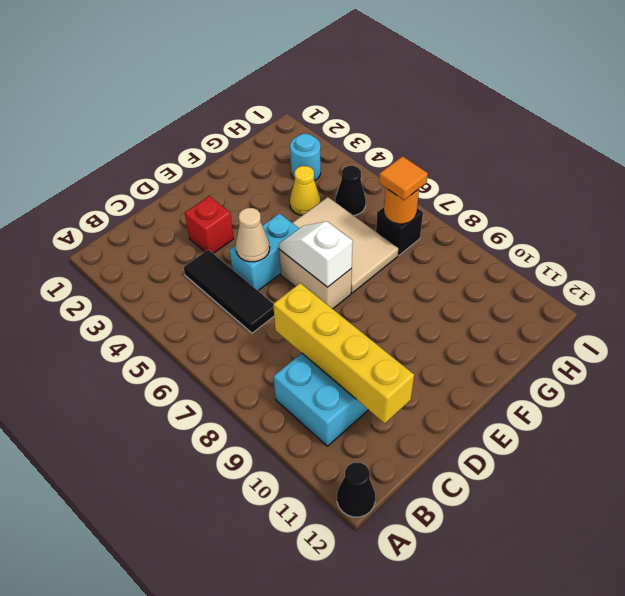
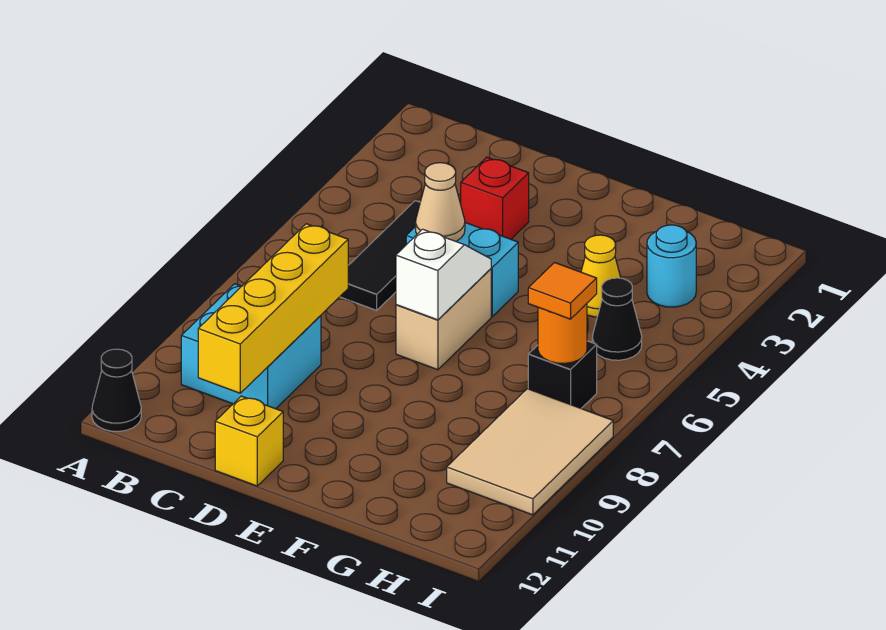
none -> yellow 1x1 brick [215,396,283,486]
tan 2x3 tile [293,197,398,293] -> tan 2x3 tile moved to [447,389,613,515]

